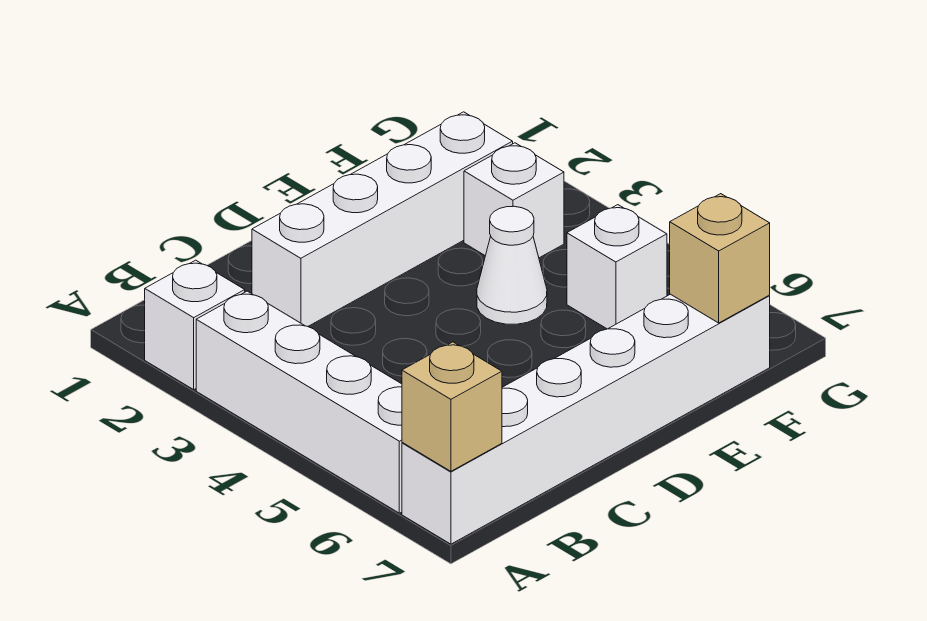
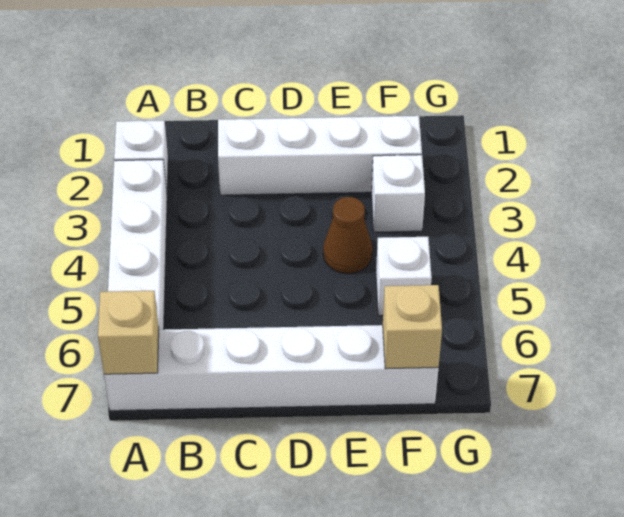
white 1x1 cone [477,206,547,324] -> brown 1x1 cone [323,197,373,274]

